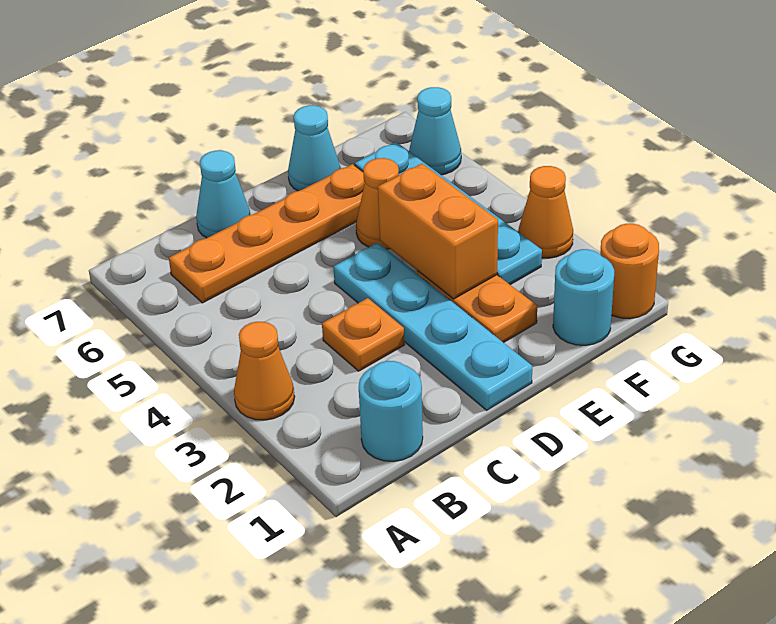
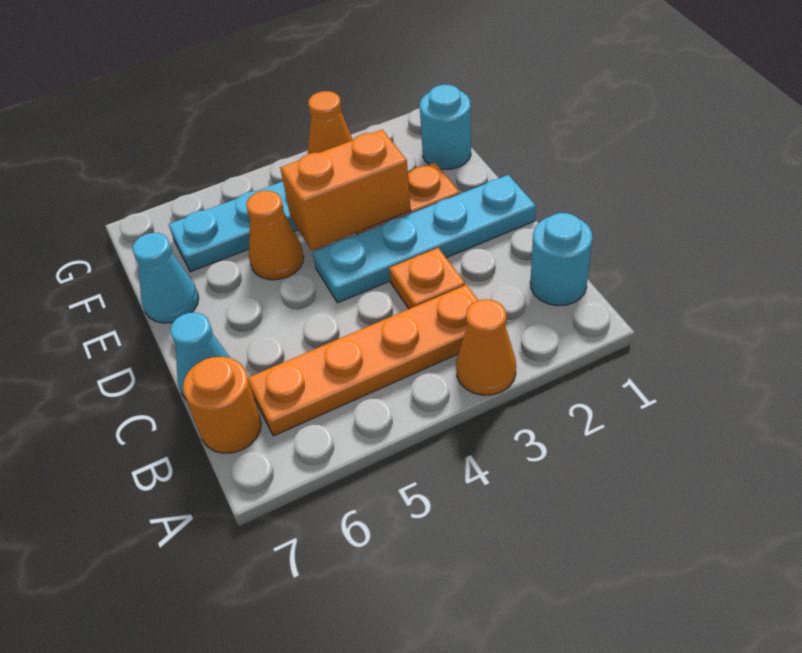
orange 1x4 plate [169,164,365,303] -> orange 1x4 plate turned to [248,285,479,436]
orange 1x1 round brick [600,224,659,319] -> orange 1x1 round brick moved to [183,357,261,453]
cyan 1x1 cone [409,87,461,175] -> none

